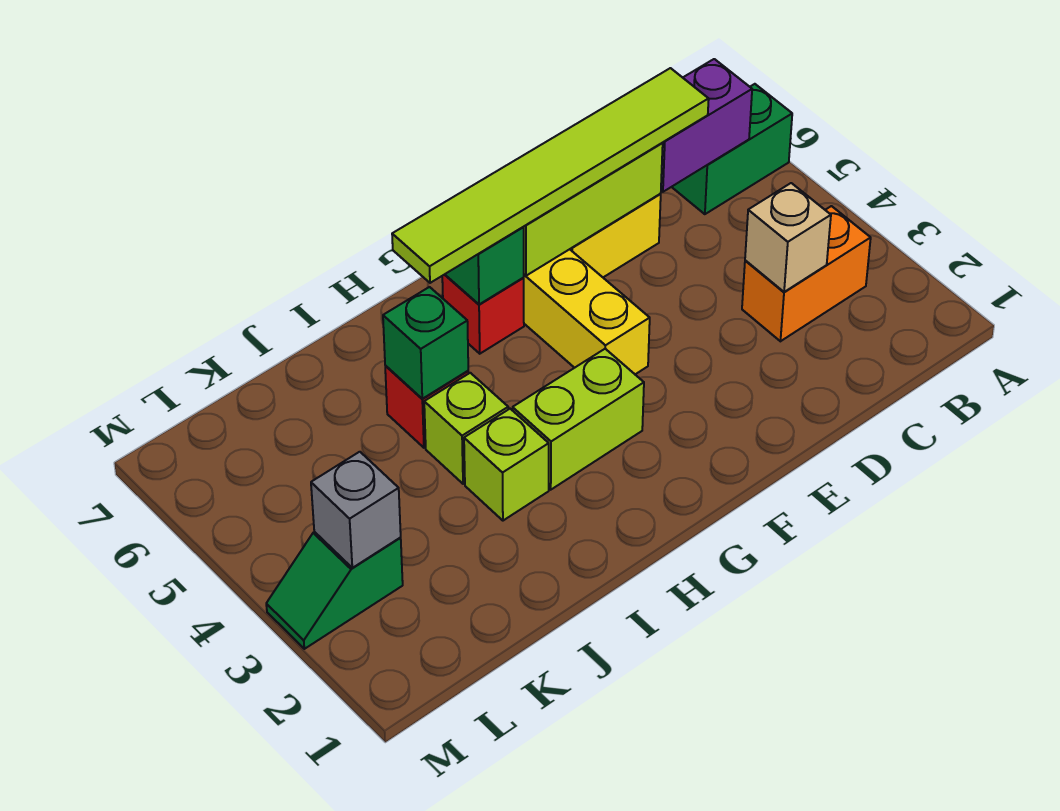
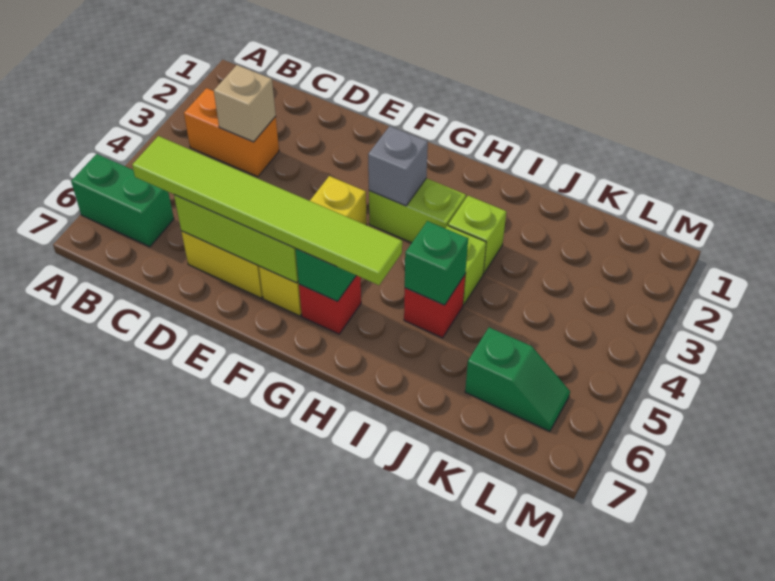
purple 1x2 brick [661,59,752,192] -> none
green 1x2 slope [266,532,403,649] -> green 1x2 slope moved to [465,327,570,431]
grey 1x1 brick [311,452,401,568] -> grey 1x1 brick moved to [368,126,428,206]

